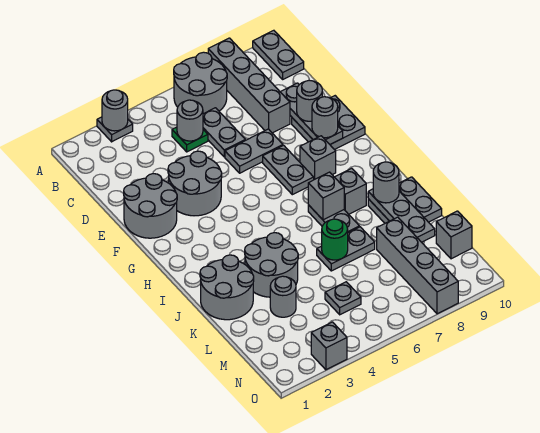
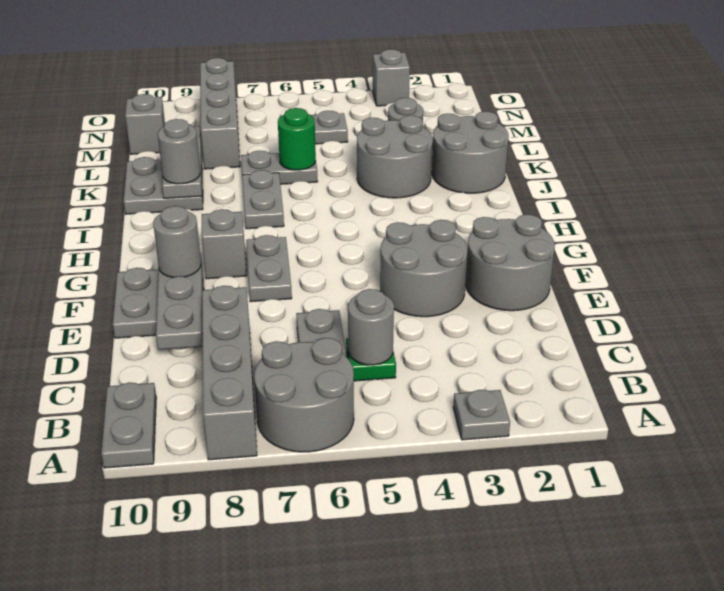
grey 1x1 round brick [102,90,128,131] -> none
grey 1x2 plate [225,129,283,173] -> none
grey 1x1 round brick [297,80,322,121] -> none
grey 1x1 brick [308,172,344,220] -> none
grey 1x1 brick [335,168,366,214] -> none

